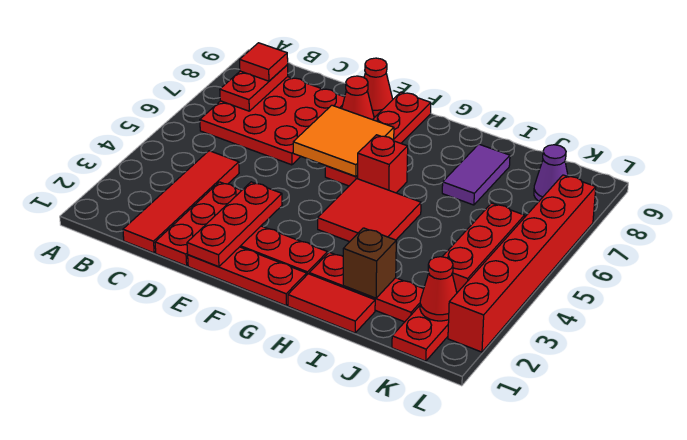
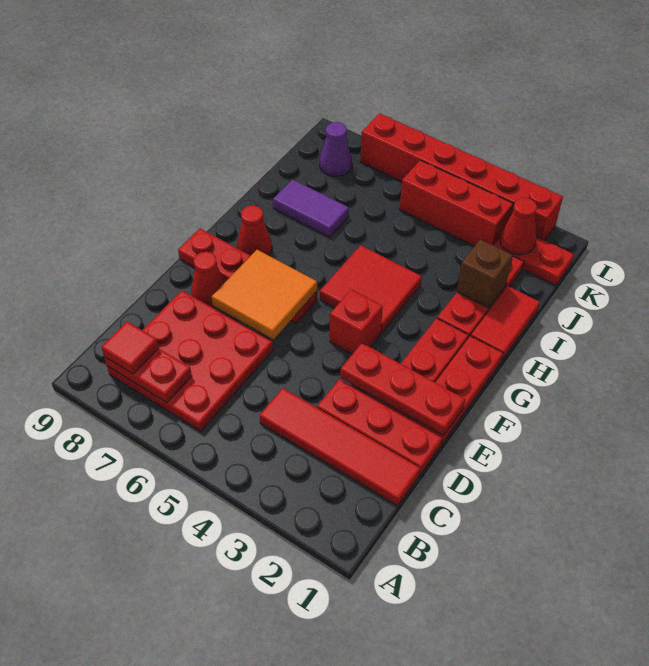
red 1x1 cone [364,58,393,116] -> red 1x1 cone moved to [237,205,272,255]
red 1x1 brick [357,135,408,193] -> red 1x1 brick moved to [330,289,383,354]

